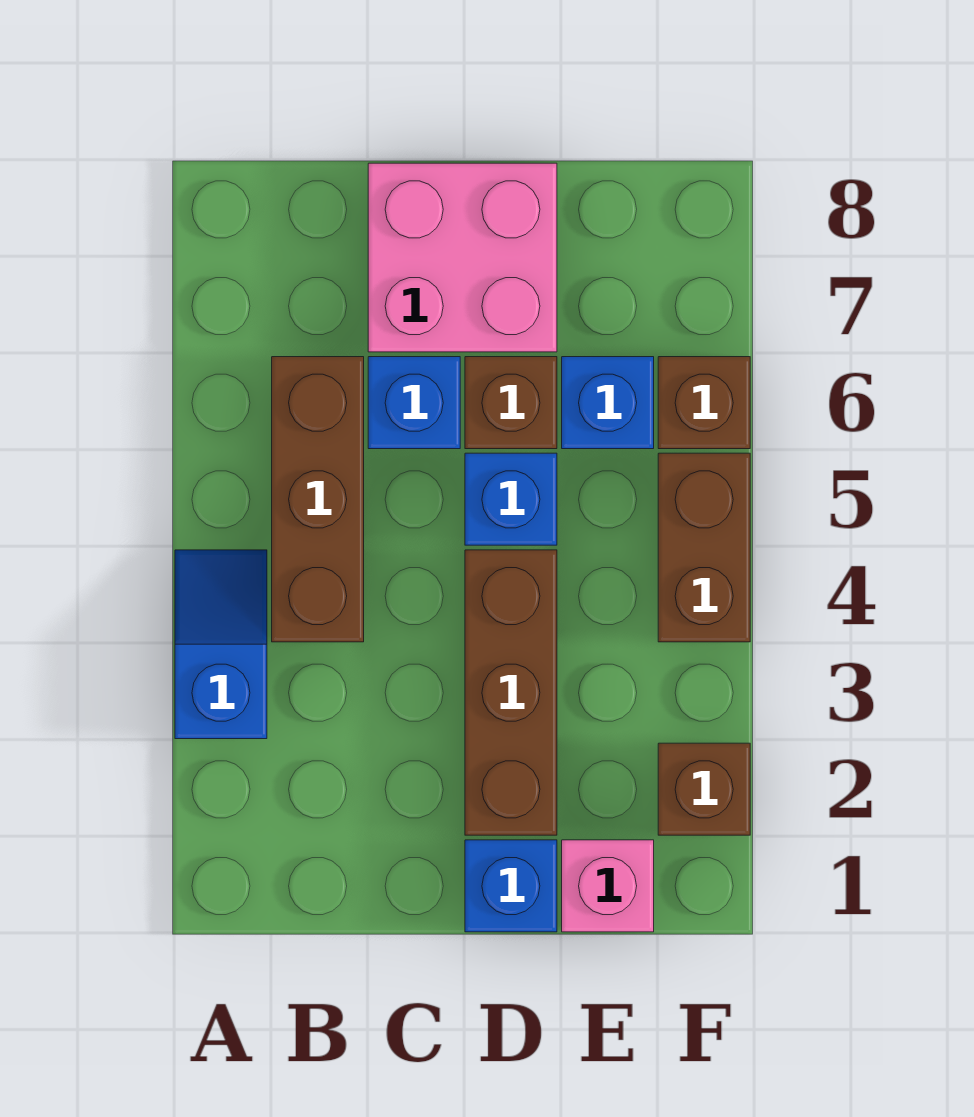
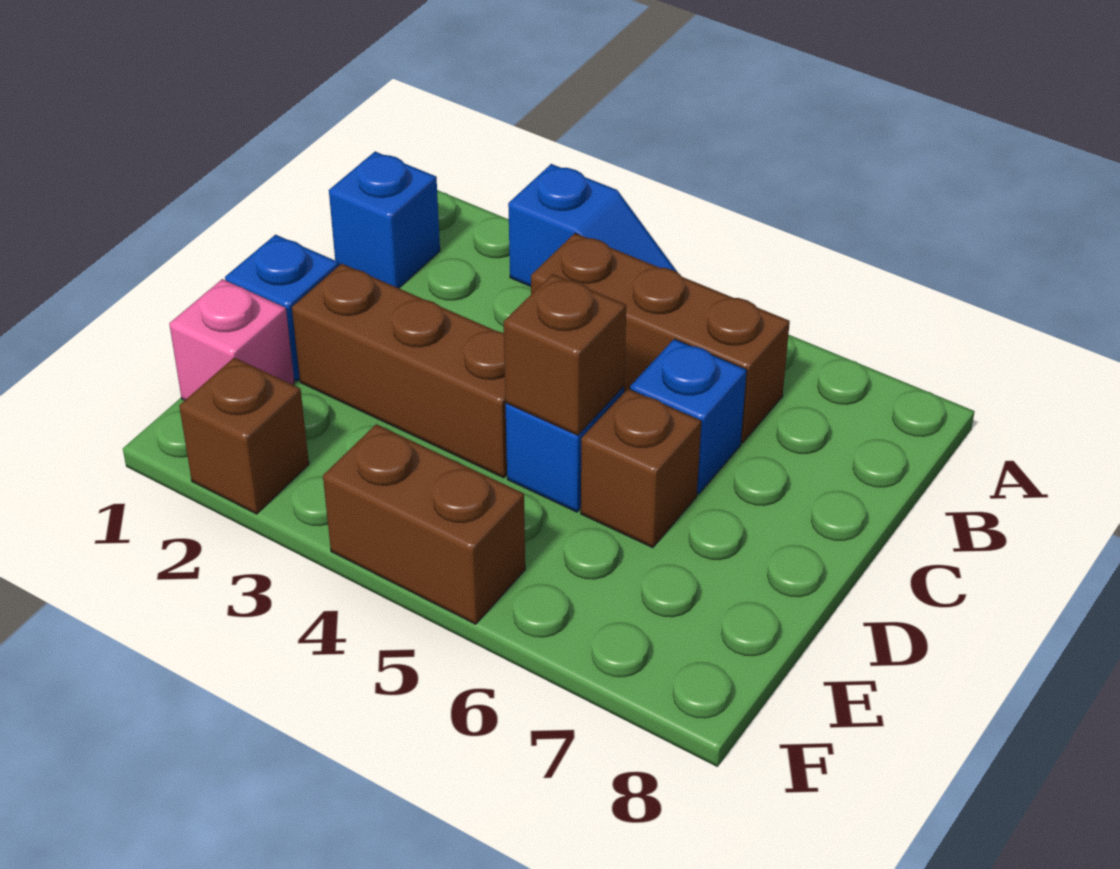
pink 2x2 brick [368,163,557,352] -> none
blue 1x1 brick [562,357,654,449] -> blue 1x1 brick moved to [329,152,440,288]
brown 1x1 brick [658,357,750,449] -> brown 1x1 brick moved to [504,274,626,435]

